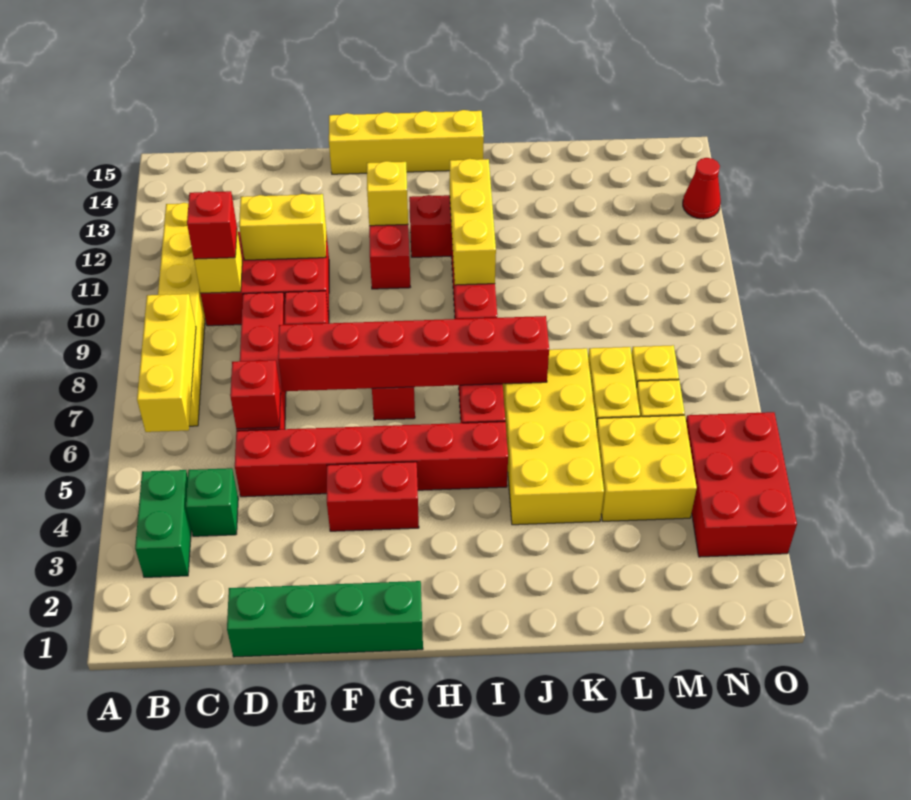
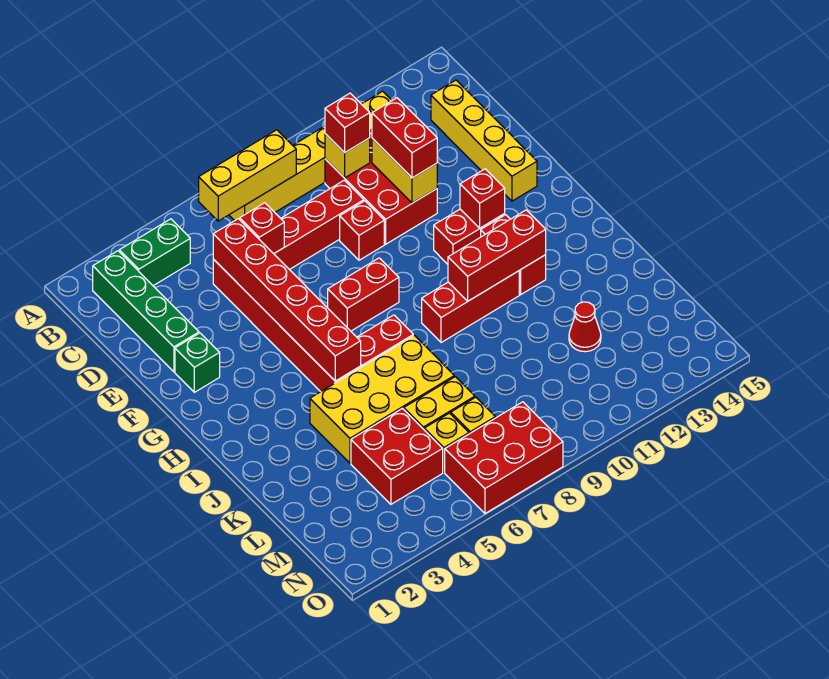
green 1x1 brick [186,468,238,536] -> green 1x1 brick moved to [175,333,220,392]
green 1x4 brick [227,581,423,657] -> green 1x4 brick moved to [93,251,199,372]
red 1x6 brick [278,316,549,391] -> red 1x6 brick moved to [213,219,361,381]
red 1x2 brick [327,462,419,531] -> red 1x2 brick moved to [372,98,437,178]
yellow 1x4 brick [329,110,484,174] -> yellow 1x4 brick moved to [431,80,537,201]
yellow 1x1 brick [367,161,408,226] -> red 1x1 brick [460,169,505,228]
yellow 1x3 brick [450,159,496,285] -> red 1x3 brick [448,210,546,301]
yellow 2x2 brick [596,415,697,521] -> red 2x2 brick [351,409,443,504]
red 2x3 brick [686,412,797,557] -> red 2x3 brick moved to [445,402,563,513]
red 1x1 cone [683,158,721,219] -> red 1x1 cone moved to [569,302,601,352]

